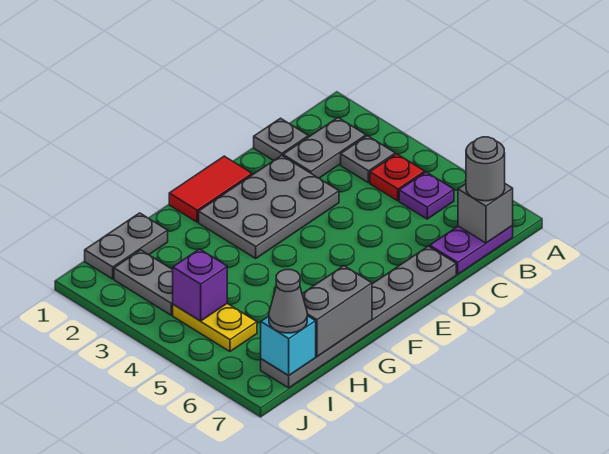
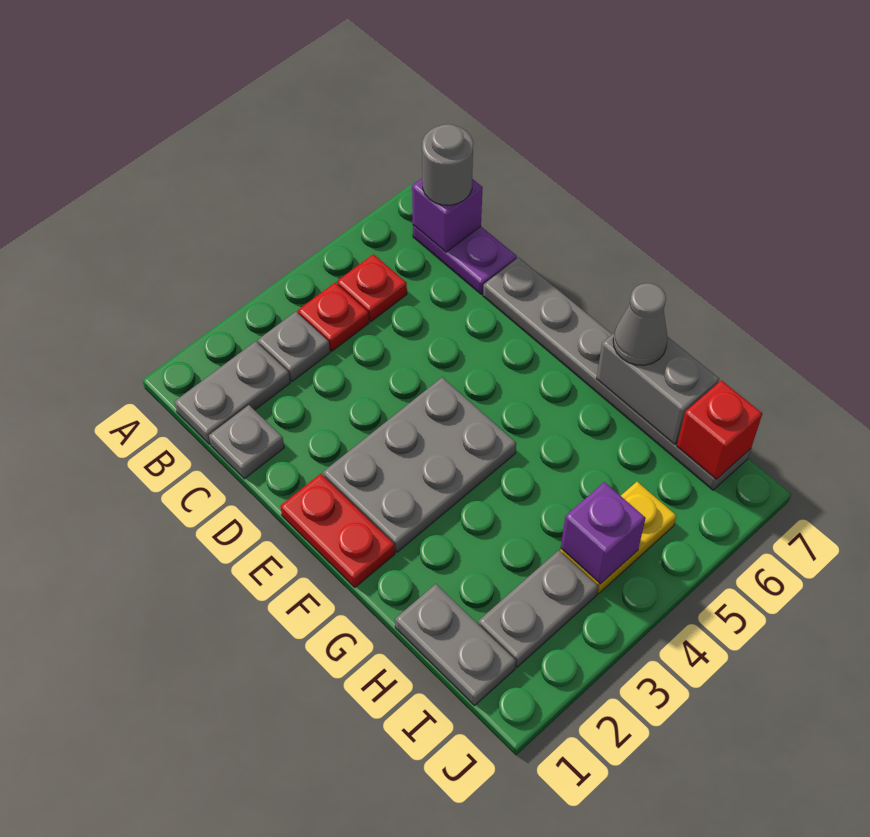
grey 1x2 plate [283,118,366,178] -> grey 1x2 plate turned to [174,341,290,444]
purple 1x1 plate [399,172,454,219] -> red 1x1 plate [337,254,407,322]
grey 1x1 brick [458,184,513,243] -> purple 1x1 brick [412,179,483,252]
grey 2x3 plate [199,155,339,258] -> grey 2x3 plate turned to [323,377,516,552]
red 1x2 tile [169,156,252,222] -> red 1x2 plate [280,474,395,587]
cyan 1x1 brick [261,316,316,376] -> red 1x1 brick [677,380,762,479]
grey 1x1 cone [269,270,307,333] -> grey 1x1 cone moved to [613,283,668,365]

